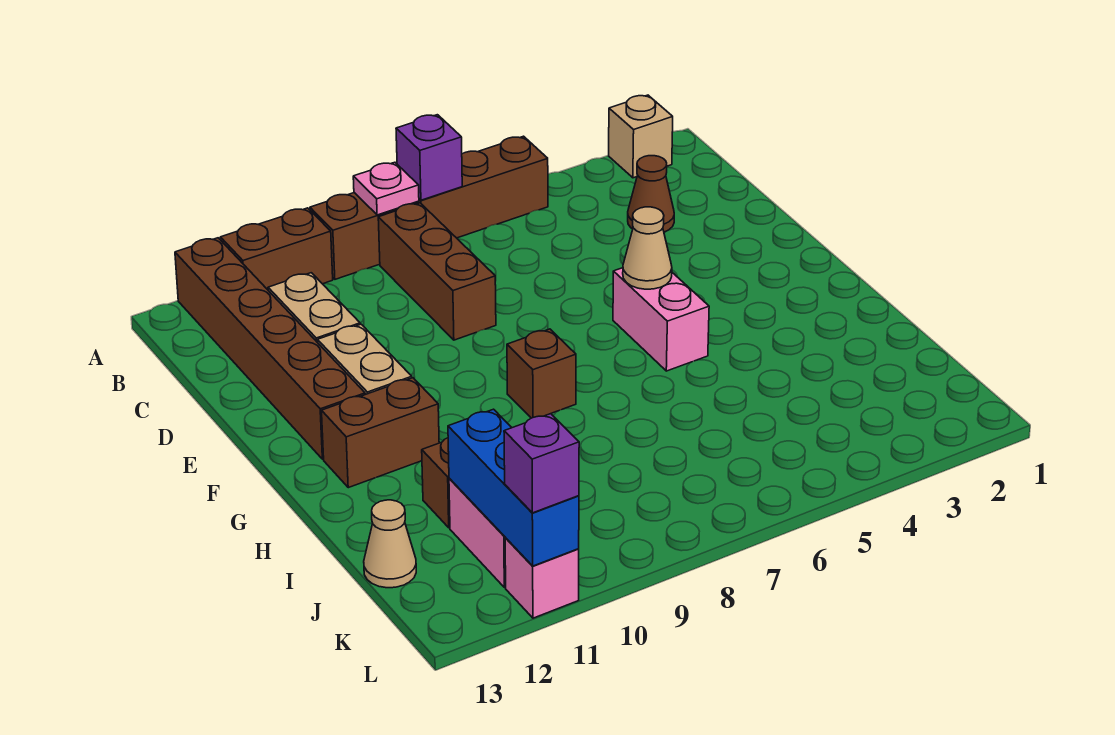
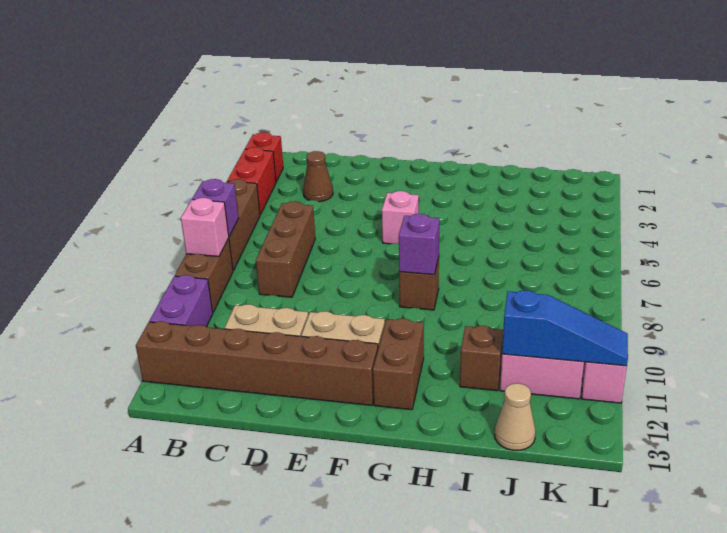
tan 1x1 brick [609,95,673,178] -> red 1x1 brick [245,132,283,182]
none -> red 1x2 brick [227,147,276,215]
pink 1x1 plate [353,162,419,215] -> pink 1x1 brick [181,198,229,257]
brown 1x2 brick [220,208,333,290] -> purple 1x2 brick [150,275,213,327]
brown 1x3 brick [378,203,496,340] -> brown 1x3 brick turned to [256,201,315,297]
pink 1x2 brick [613,268,709,371] -> pink 1x1 brick [382,191,419,244]
tan 1x1 cone [623,207,672,289] -> none
blue 1x3 brick [448,409,579,566] -> blue 1x3 slope [502,290,628,366]
purple 1x1 brick [504,414,579,513] -> purple 1x1 brick moved to [399,214,439,275]

